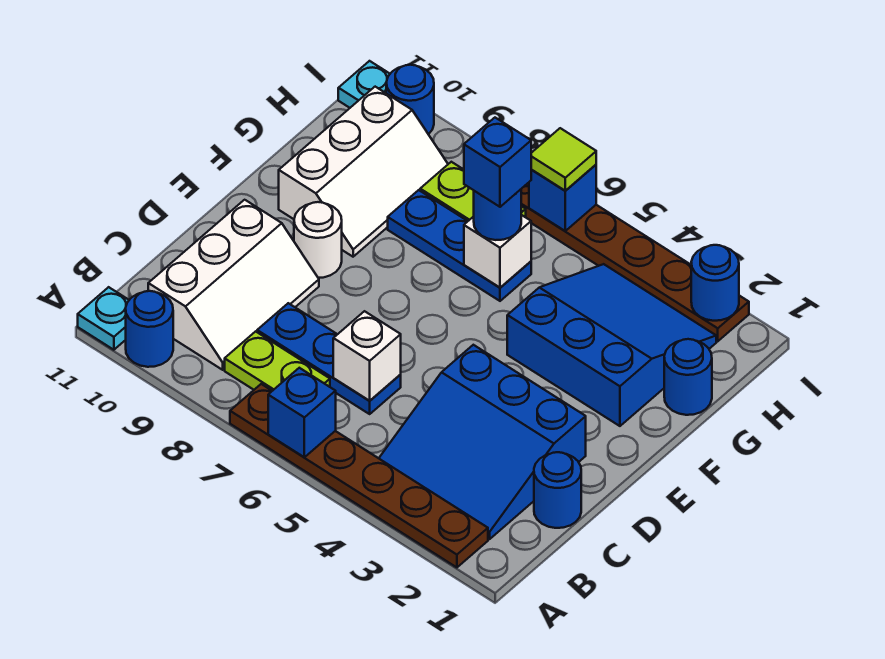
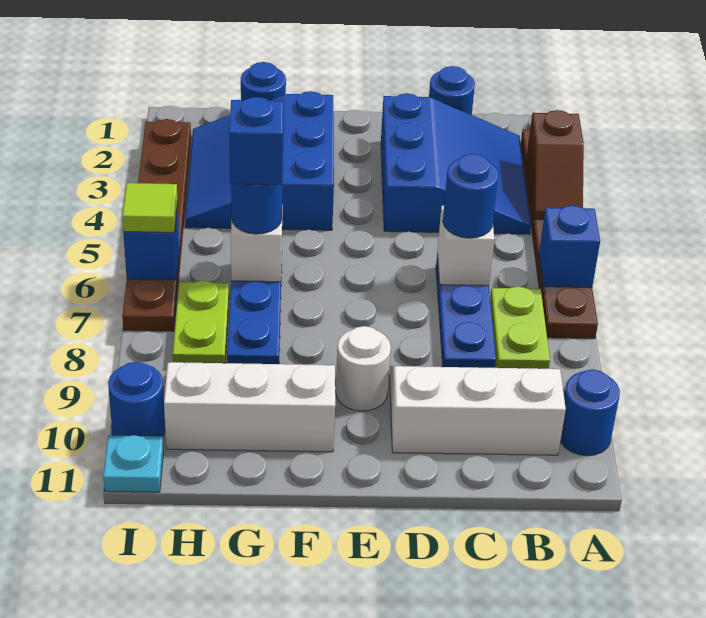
none -> brown 1x2 slope [526,110,584,219]
cyan 1x1 plate [78,287,129,350] -> none
blue 1x1 round brick [691,245,739,321] -> blue 1x1 round brick moved to [443,154,498,238]

